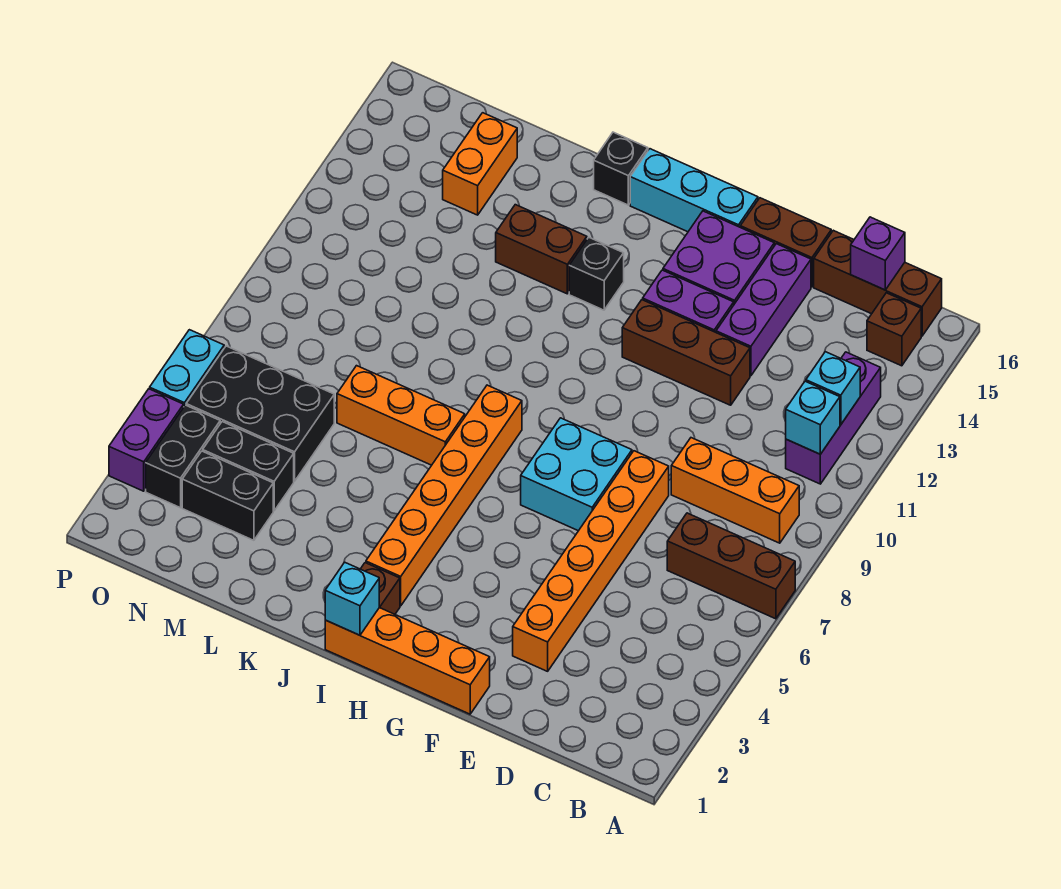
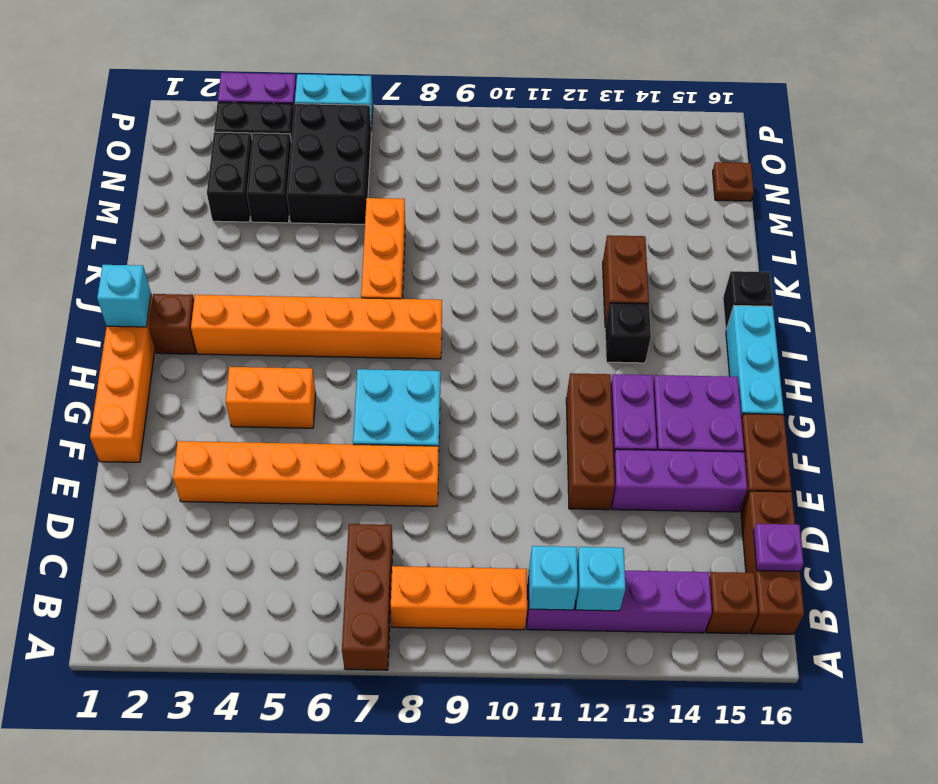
orange 1x3 brick [671,438,799,543] -> orange 1x3 brick turned to [391,566,527,630]
purple 1x3 brick [786,352,881,484] -> purple 1x4 brick [527,571,712,633]
purple 1x1 brick [851,217,905,290] -> purple 1x1 plate [753,524,804,571]
orange 1x2 brick [443,113,517,215] -> orange 1x2 brick moved to [226,367,316,428]
none -> brown 1x1 plate [713,162,754,201]

